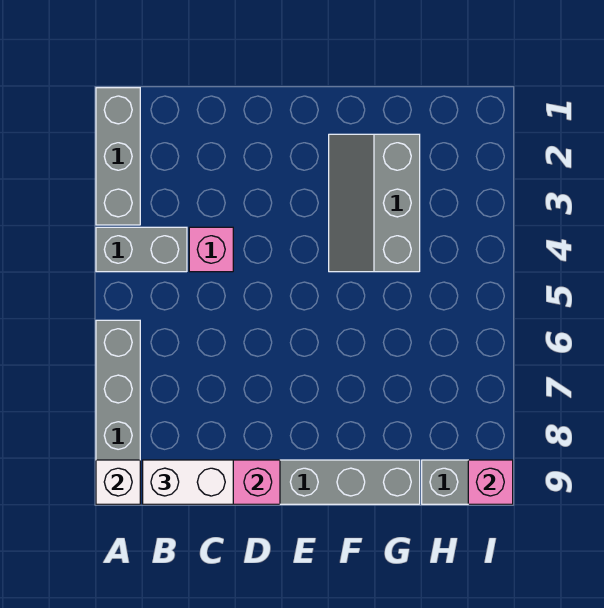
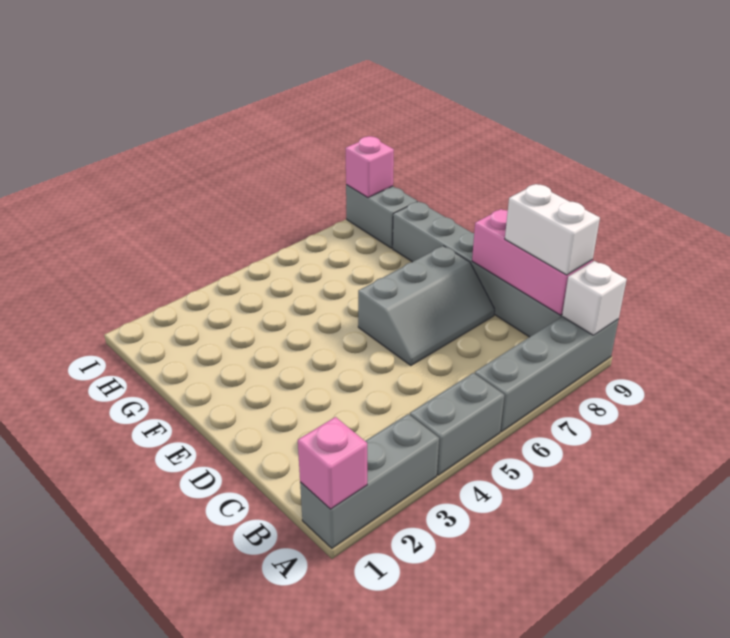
grey 1x2 brick [96,227,187,272] -> grey 1x2 brick turned to [410,373,504,475]
pink 1x1 brick [189,227,233,272] -> pink 1x1 brick moved to [298,417,367,509]
grey 2x3 slope [329,134,420,272] -> grey 2x3 slope moved to [358,246,495,366]

